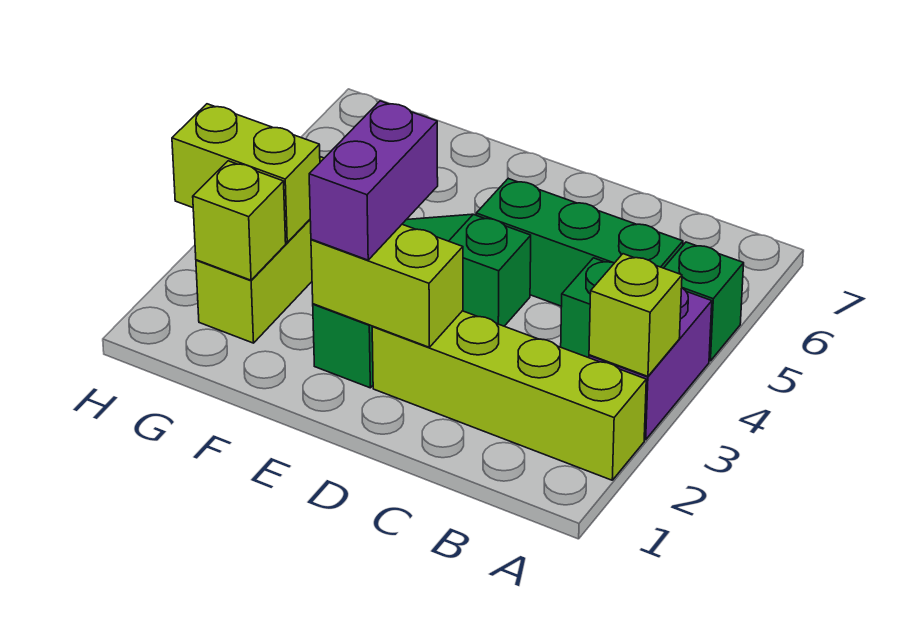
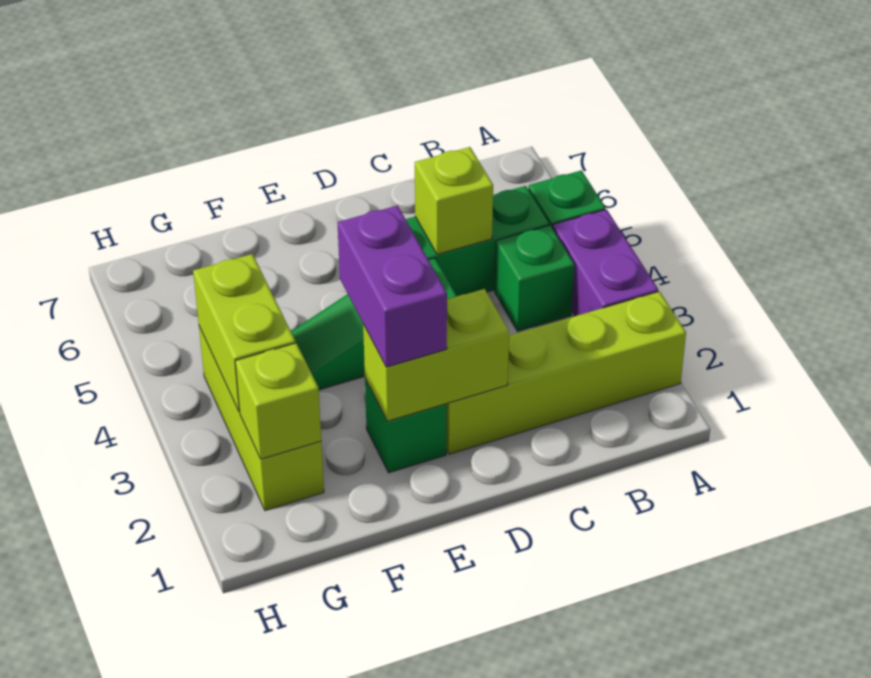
lime 1x1 brick [589,254,682,376] -> lime 1x1 brick moved to [415,147,493,254]
lime 1x2 brick [172,104,320,242] -> lime 1x2 brick turned to [193,254,296,412]

